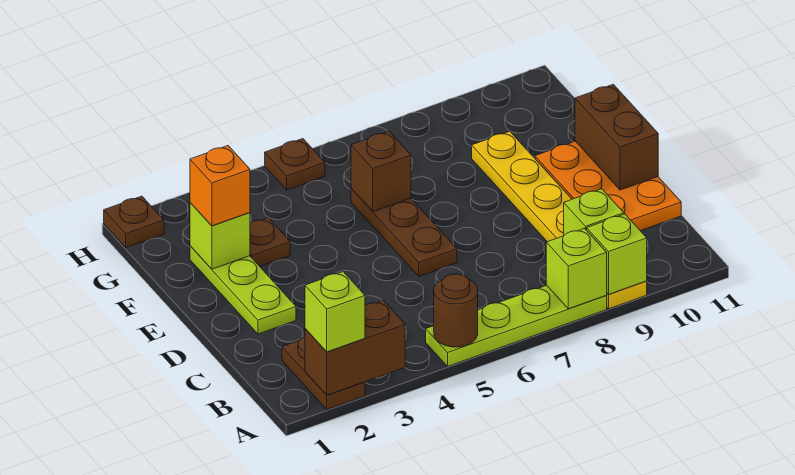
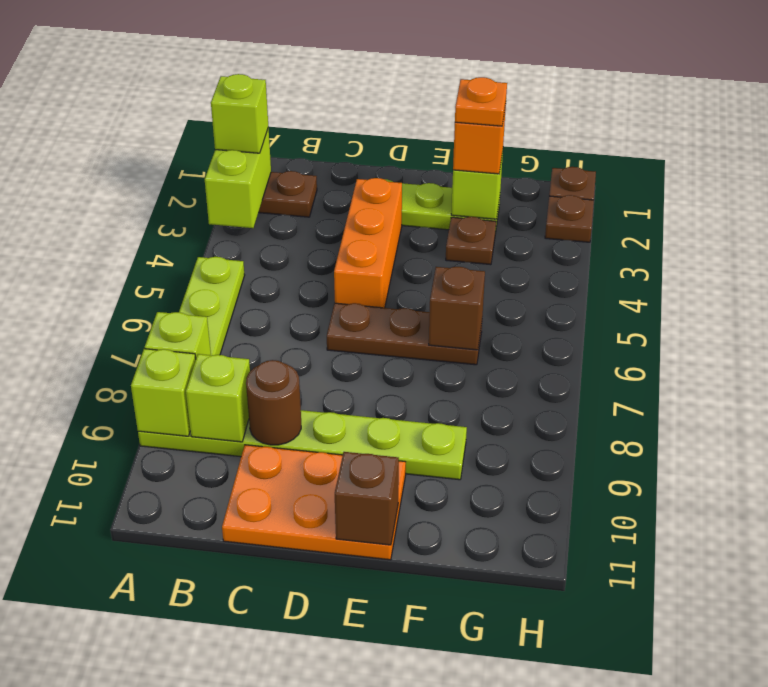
brown 1x2 brick [305,300,405,395] -> lime 1x2 brick [205,127,271,228]
brown 1x1 round brick [434,274,478,347] -> brown 1x1 round brick moved to [246,360,301,445]
yellow 1x6 plate [472,131,647,309] -> lime 1x6 plate [138,410,467,480]
none -> orange 1x3 brick [334,178,402,308]
brown 1x2 brick [575,84,658,190] -> brown 1x1 brick [335,452,399,545]
none -> orange 1x1 plate [455,77,507,126]
brown 1x1 plate [265,139,325,190] -> brown 1x1 plate moved to [545,195,594,242]

